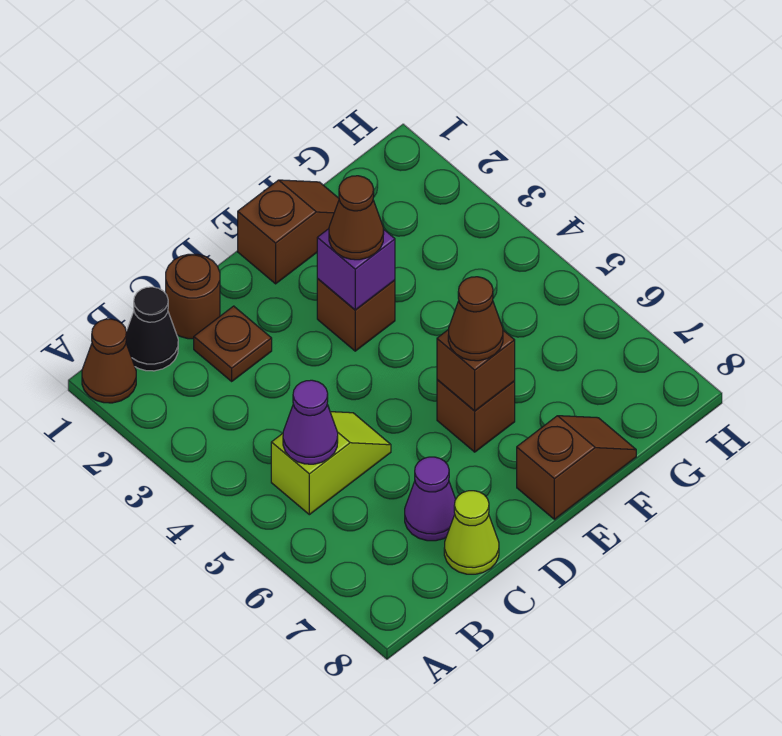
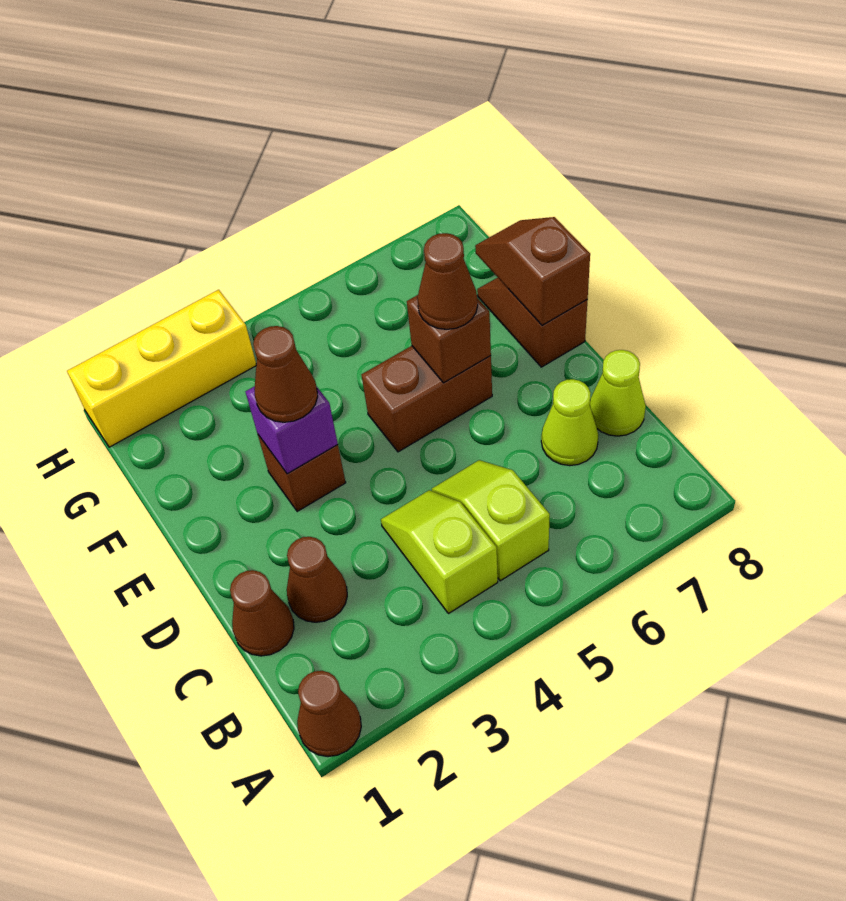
black 1x1 cone [126,287,178,371] -> none
none -> lime 1x2 slope [381,490,498,614]
purple 1x1 cone [283,380,338,464] -> none
brown 1x1 round brick [166,254,220,339] -> brown 1x1 cone [230,570,294,656]
brown 1x1 plate [194,306,272,381] -> brown 1x1 cone [287,537,347,622]
purple 1x1 cone [405,457,456,541] -> lime 1x1 cone [541,379,598,466]
brown 1x2 slope [238,180,339,284] -> brown 1x2 slope moved to [475,217,590,326]
brown 1x1 brick [437,380,515,452] -> brown 1x2 brick [361,346,492,452]
none -> yellow 1x3 brick [67,290,256,447]

